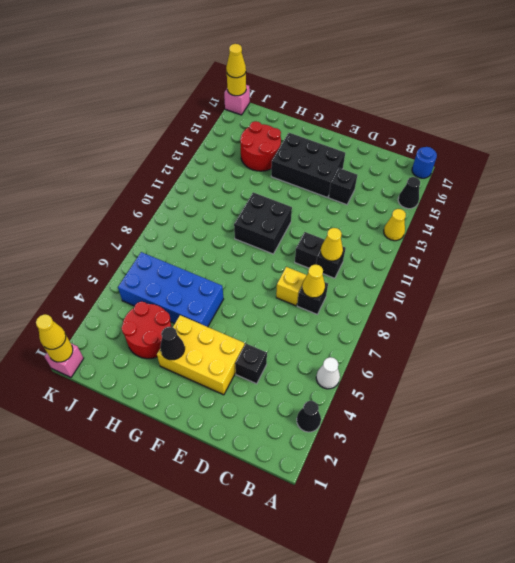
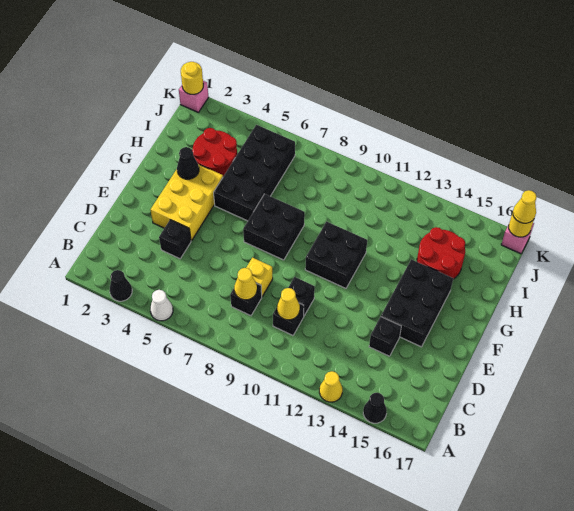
blue 1x1 round brick [412,147,437,178] -> none
none -> black 2x2 brick [243,194,305,260]
blue 2x4 brick [118,252,223,327] -> black 2x4 brick [214,125,295,221]
yellow 1x1 cone [36,314,66,349] -> none

